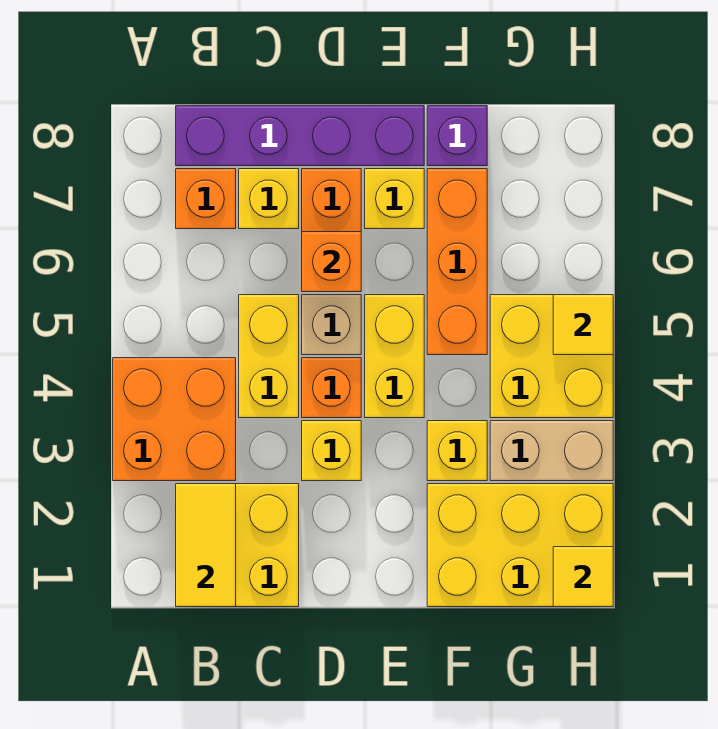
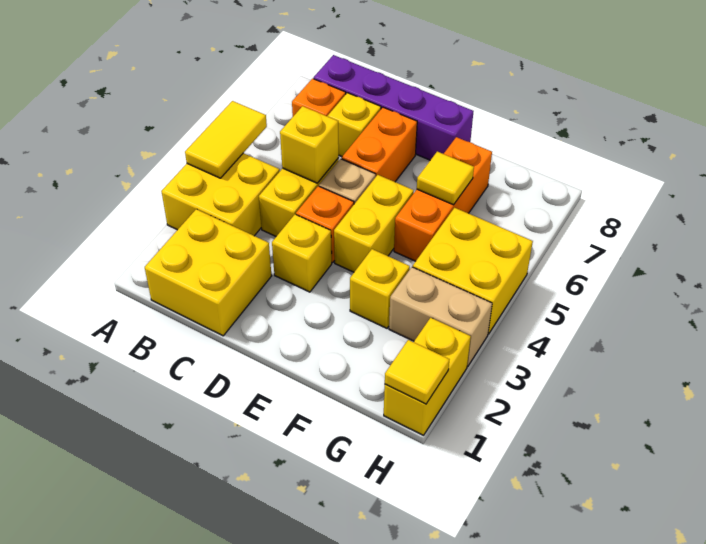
orange 2x2 brick [113,358,236,481] -> yellow 2x2 brick [161,153,280,236]
yellow 1x2 tile [176,484,236,607] -> yellow 1x2 tile moved to [185,101,267,178]
orange 1x1 brick [302,232,361,292] -> none
yellow 1x1 brick [365,169,424,229] -> yellow 1x1 brick moved to [280,106,339,183]
yellow 2x3 brick [427,484,613,607] -> yellow 1x2 brick [384,318,471,435]
purple 1x1 brick [427,106,487,166] -> none
yellow 1x1 tile [553,295,613,355] -> yellow 1x1 tile moved to [417,152,474,205]

